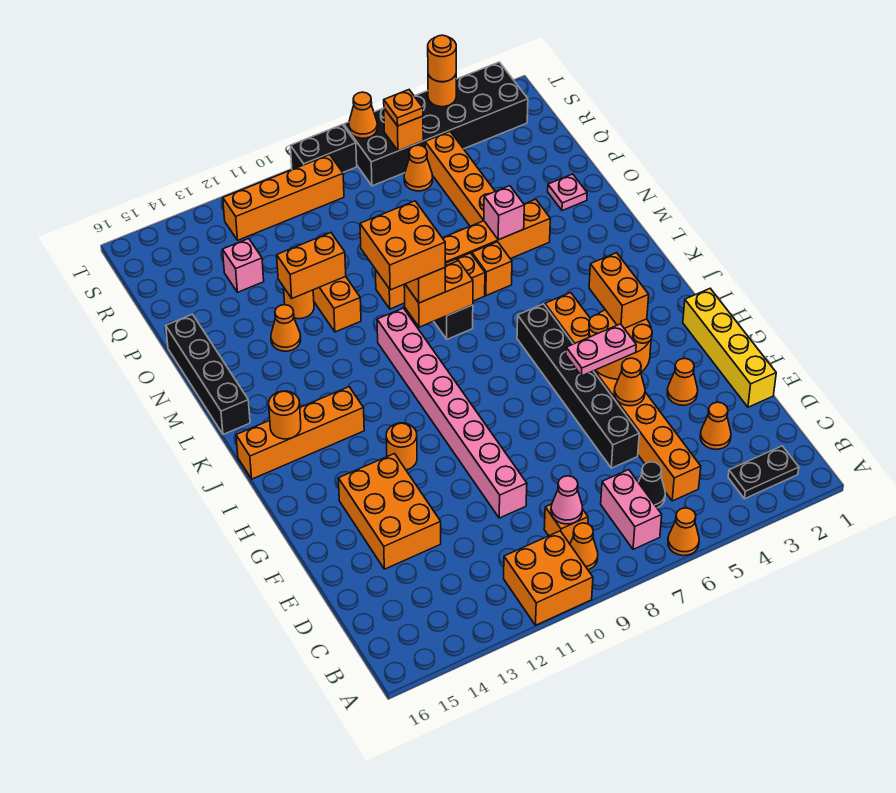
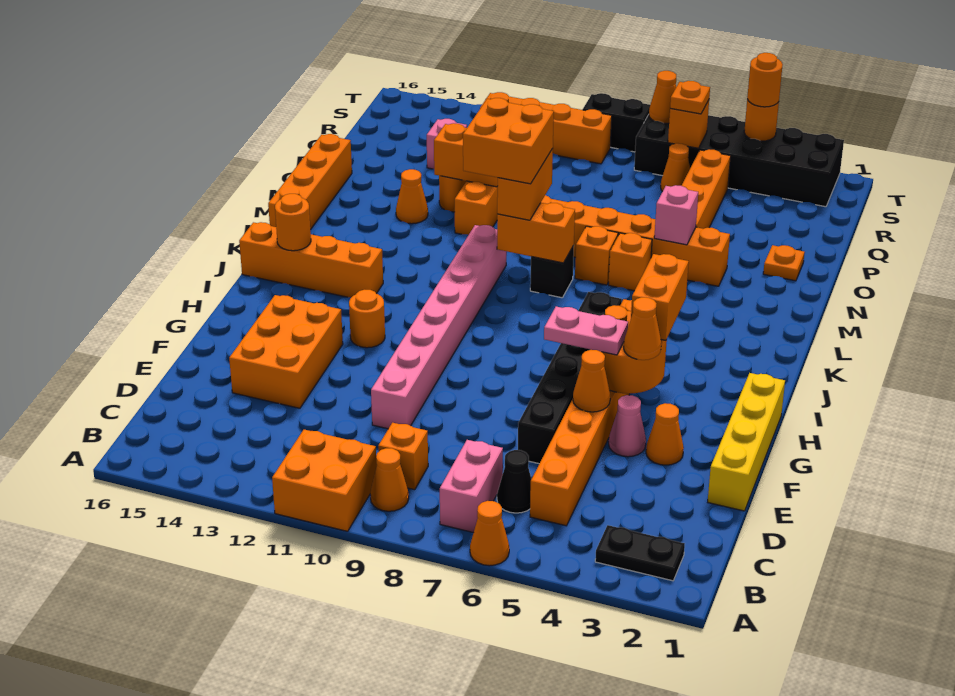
pink 1x1 cone [551,476,583,524] -> pink 1x1 cone moved to [609,395,646,457]
orange 1x1 cone [700,402,731,449] -> orange 1x1 cone moved to [624,297,661,360]
black 1x4 brick [166,314,250,434] -> orange 1x4 brick [268,134,352,230]
pink 1x1 plate [548,174,587,211] -> orange 1x1 plate [763,245,805,281]

